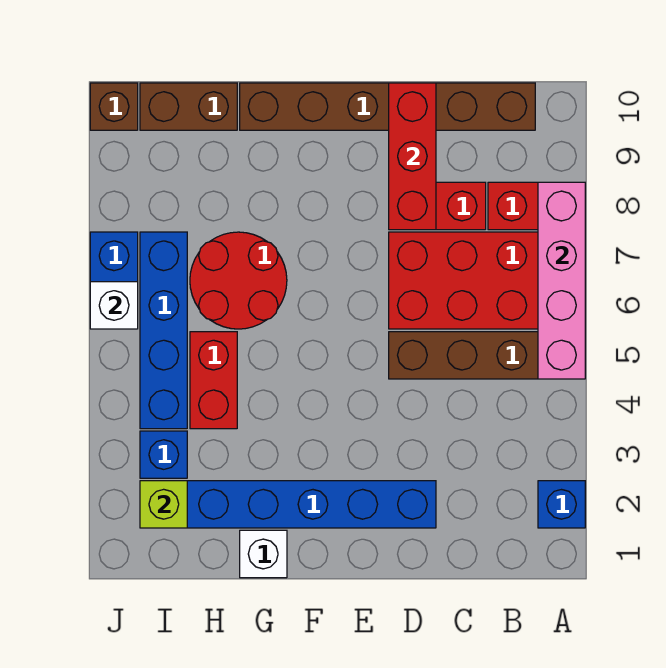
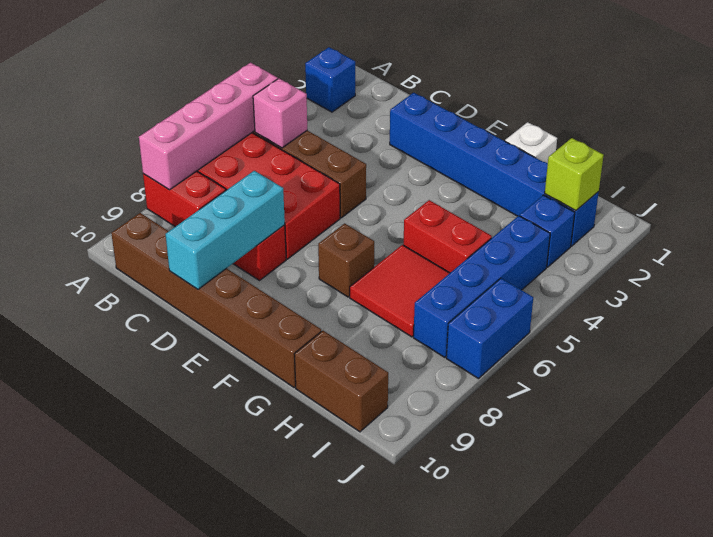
none -> pink 1x1 brick [253,79,307,148]
red 1x3 brick [389,83,436,230] -> cyan 1x3 brick [166,171,285,289]
red 2x2 round brick [190,232,287,329] -> red 2x2 tile [350,245,450,337]
red 1x2 brick [190,332,237,429] -> red 1x2 brick turned to [403,200,492,273]
white 1x1 brick [90,282,138,329] -> none
brown 1x1 brick [90,83,138,130] -> brown 1x1 brick moved to [318,223,374,297]

